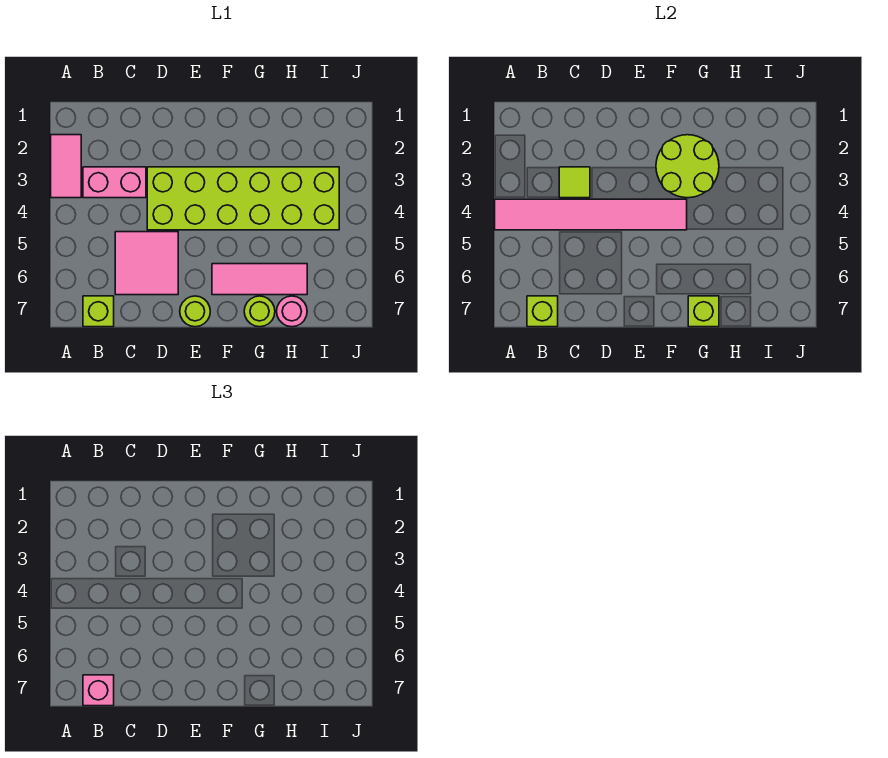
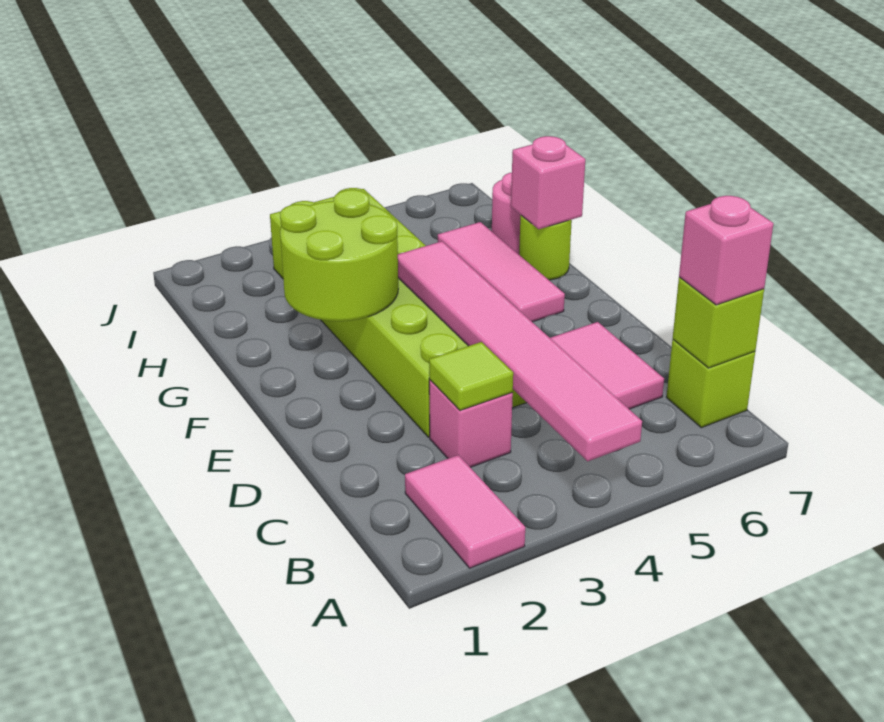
pink 1x2 tile [51,135,81,198] -> pink 1x2 tile turned to [405,455,525,568]
pink 1x2 brick [83,167,146,198] -> pink 1x1 brick [429,380,513,467]
lime 1x1 round brick [180,296,210,327] -> none
lime 1x1 brick [688,296,719,327] -> pink 1x1 brick [511,136,585,229]

